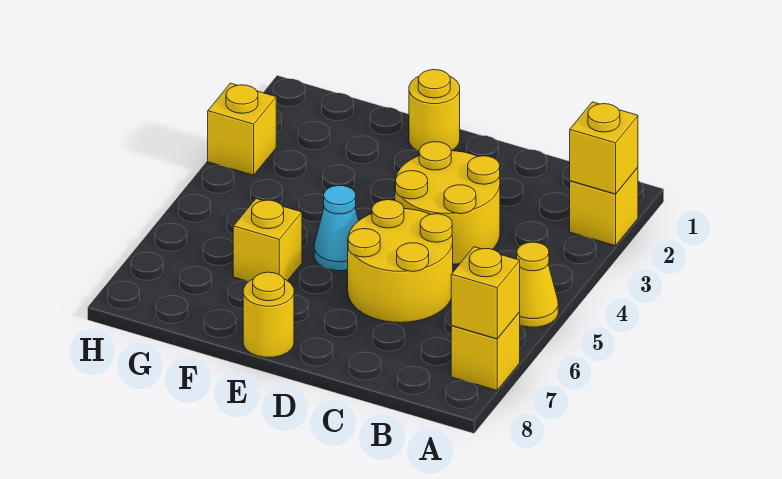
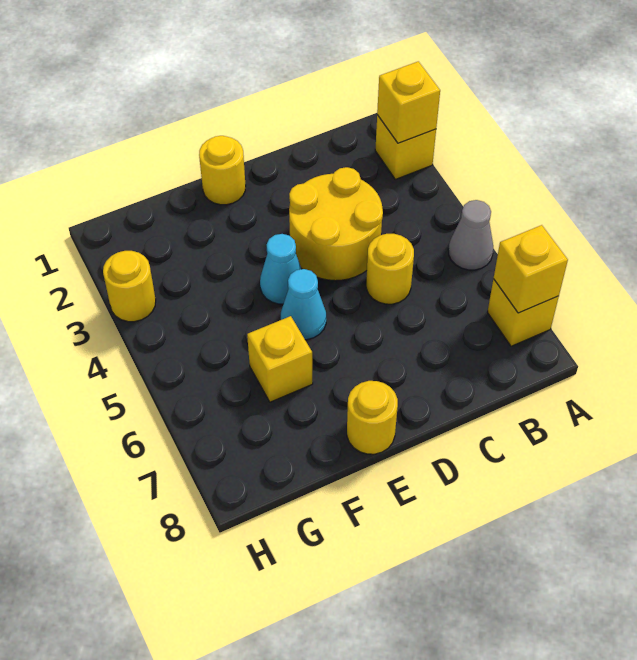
yellow 1x1 cone [517,242,558,327] -> grey 1x1 cone [448,200,493,270]
yellow 2x2 round brick [348,200,453,323] -> yellow 1x1 round brick [366,234,414,304]
none -> cyan 1x1 cone [260,234,302,304]
yellow 1x1 brick [208,83,276,175] -> yellow 1x1 round brick [103,251,156,322]

